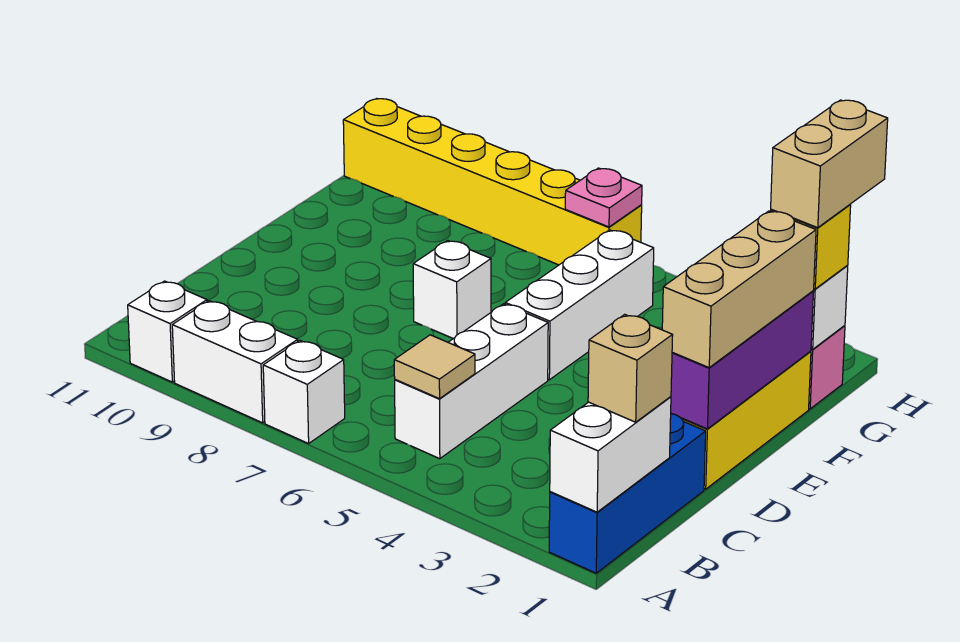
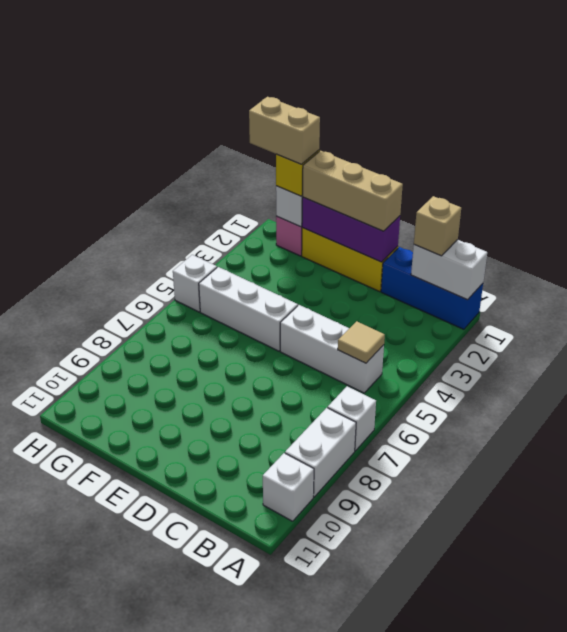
white 1x1 brick [413,240,491,339] -> white 1x1 brick moved to [173,255,217,312]
yellow 1x6 brick [343,99,642,265] -> none
pink 1x1 plate [565,168,642,227] -> none

